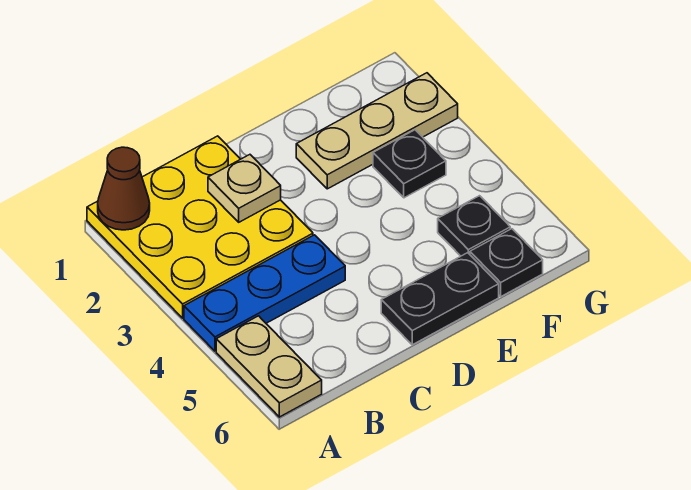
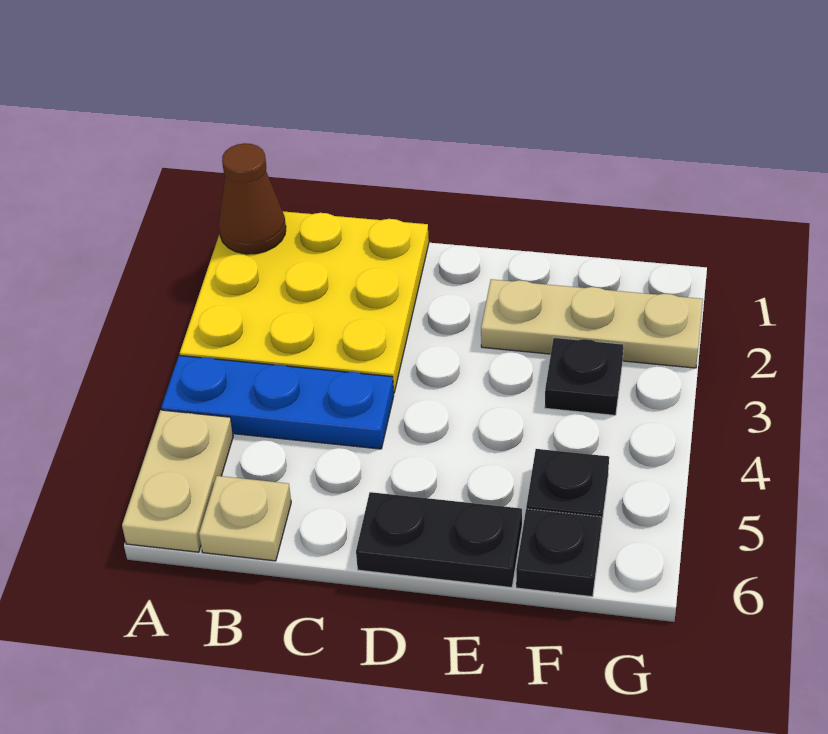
tan 1x1 plate [208,155,281,222] -> tan 1x1 plate moved to [199,476,291,561]

